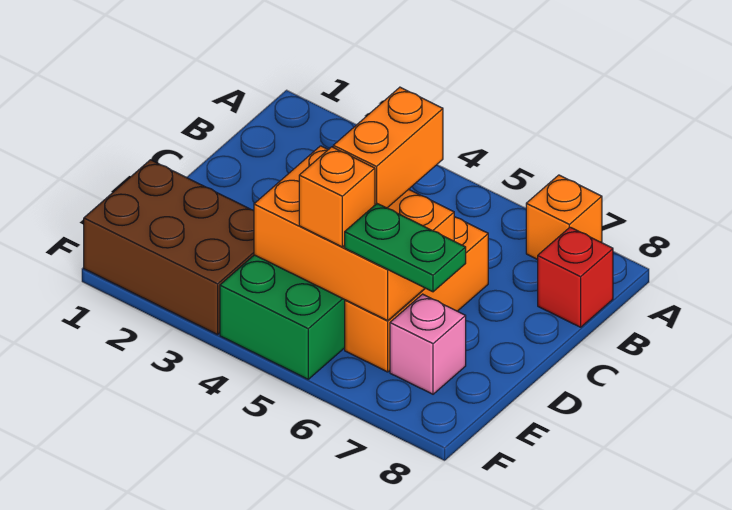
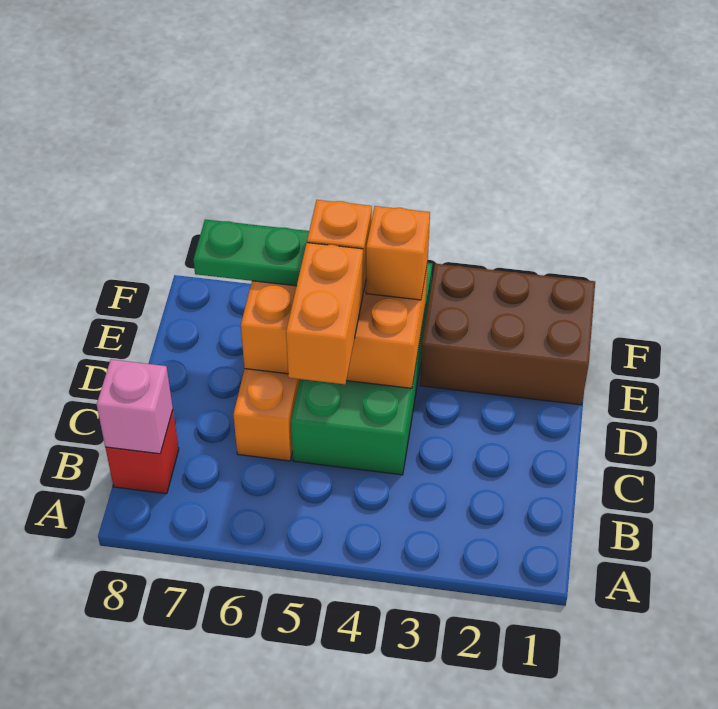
orange 1x1 brick [526,175,602,260] -> orange 1x1 brick moved to [366,206,430,300]
pink 1x1 brick [390,294,466,394] -> pink 1x1 brick moved to [97,359,173,454]

